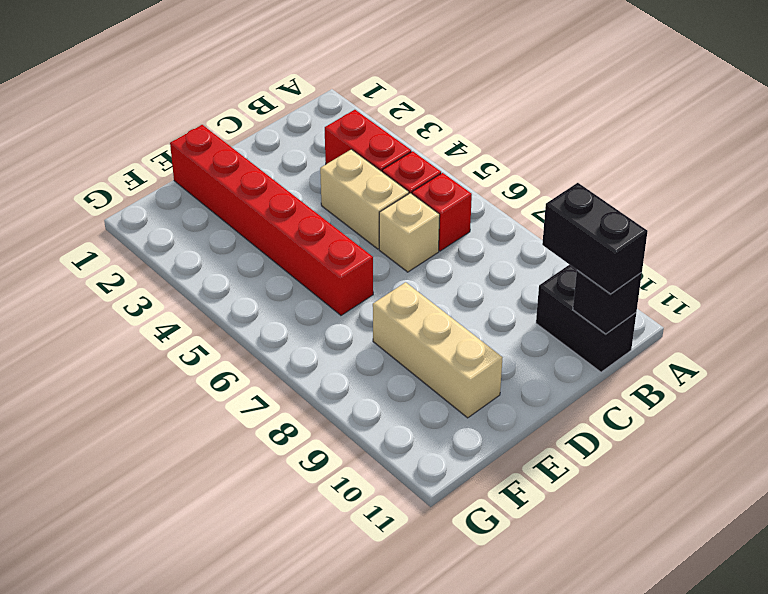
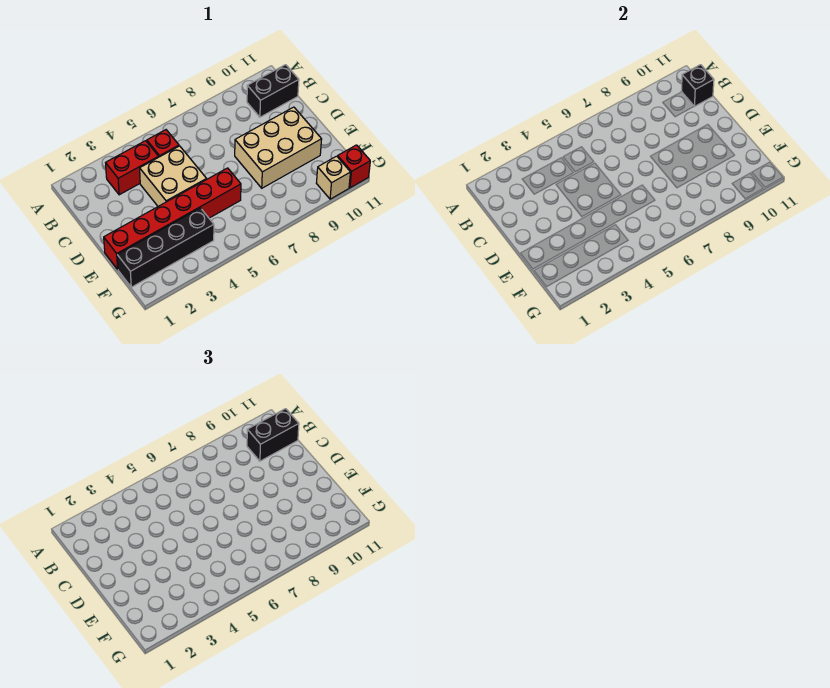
red 1x1 brick [412,173,472,251] -> red 1x1 brick moved to [338,145,370,188]
tan 1x2 brick [320,149,409,249] -> tan 2x2 brick [140,146,207,206]
tan 1x1 brick [379,193,440,272] -> tan 1x1 brick moved to [316,156,351,199]
tan 1x3 brick [373,282,502,418] -> tan 2x3 brick [235,107,322,188]
none -> black 1x4 brick [117,208,214,287]

